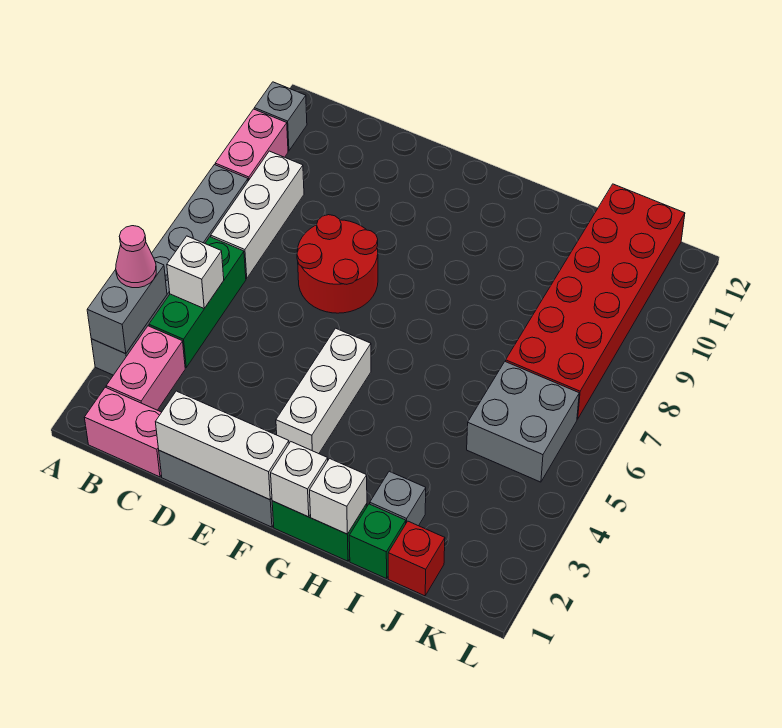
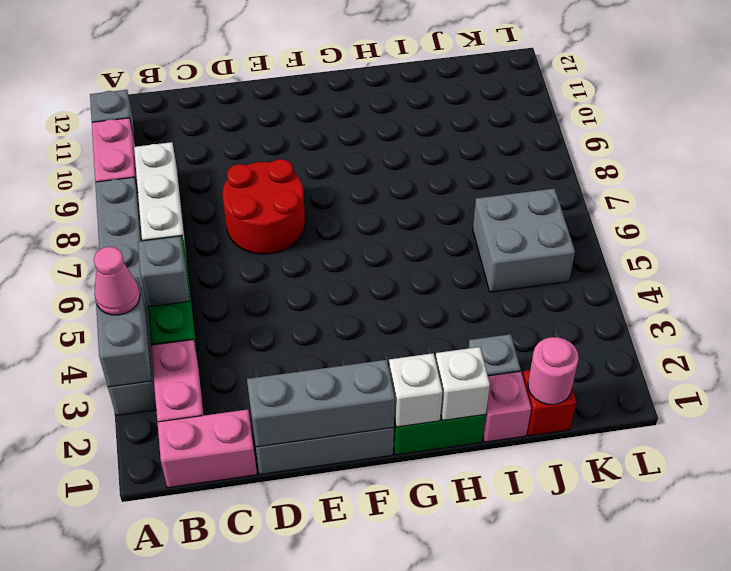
white 1x1 brick [167,236,224,308] -> grey 1x1 brick [138,237,190,307]
white 1x3 brick [156,391,289,500] -> grey 1x3 brick [247,360,395,447]
white 1x3 brick [276,328,371,454] -> none
green 1x1 brick [349,504,406,579] -> pink 1x1 brick [483,371,531,442]
none -> pink 1x1 round brick [528,337,579,405]
red 2x6 brick [506,184,685,419] -> none

